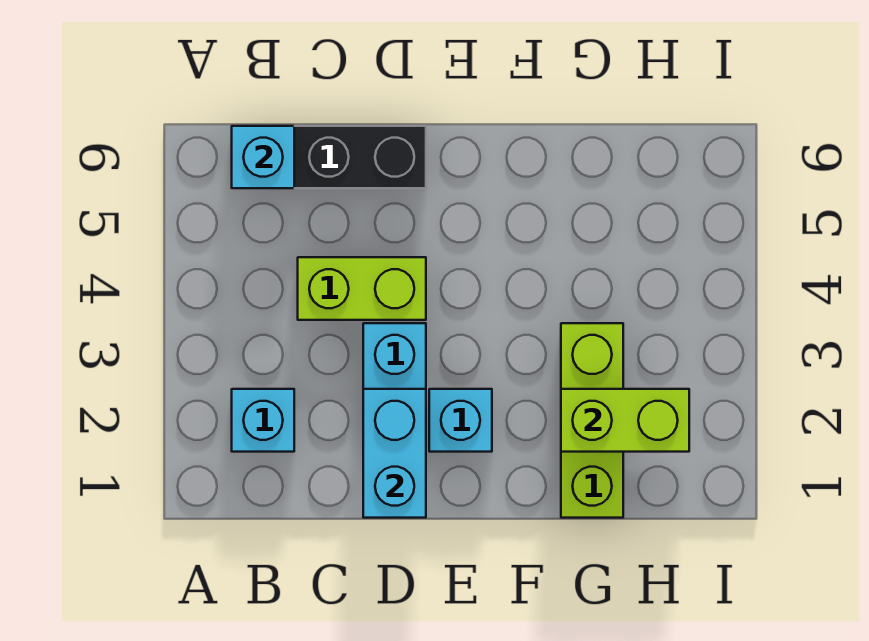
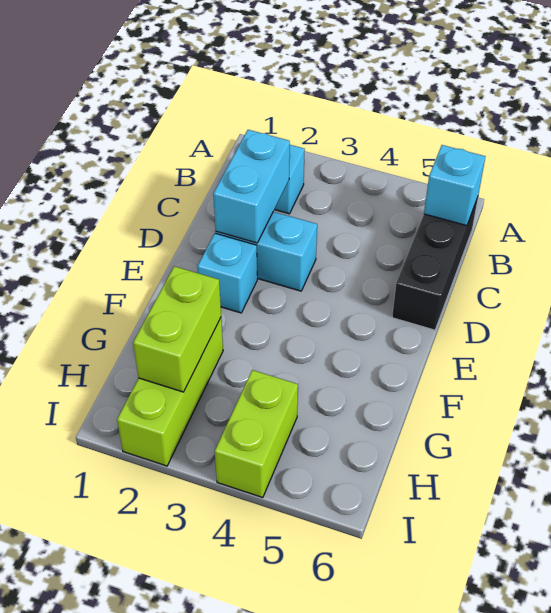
lime 1x2 brick [298,257,426,320] -> lime 1x2 brick moved to [215,370,298,498]
cyan 1x2 brick [363,389,426,518] -> cyan 1x2 brick turned to [213,130,290,243]
lime 1x3 brick [561,323,623,518] -> lime 1x3 brick turned to [117,318,223,466]

